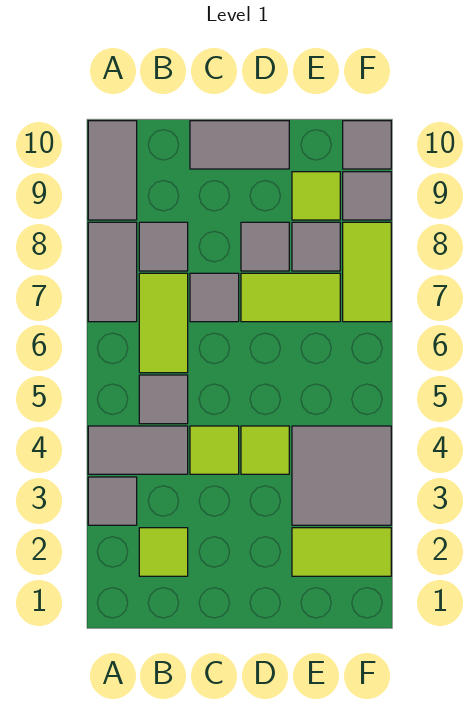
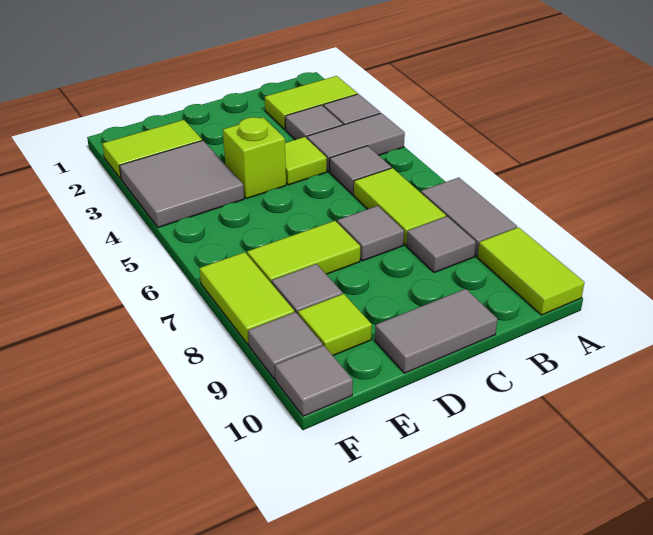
grey 1x2 tile [88,121,137,220] -> lime 1x2 tile [478,227,585,315]
lime 1x1 tile [139,528,188,576] -> lime 1x2 tile [265,76,357,129]
lime 1x1 tile [241,426,289,474] -> lime 1x1 brick [223,117,286,199]
grey 1x1 tile [241,222,289,271] -> grey 1x1 tile moved to [285,105,343,140]

